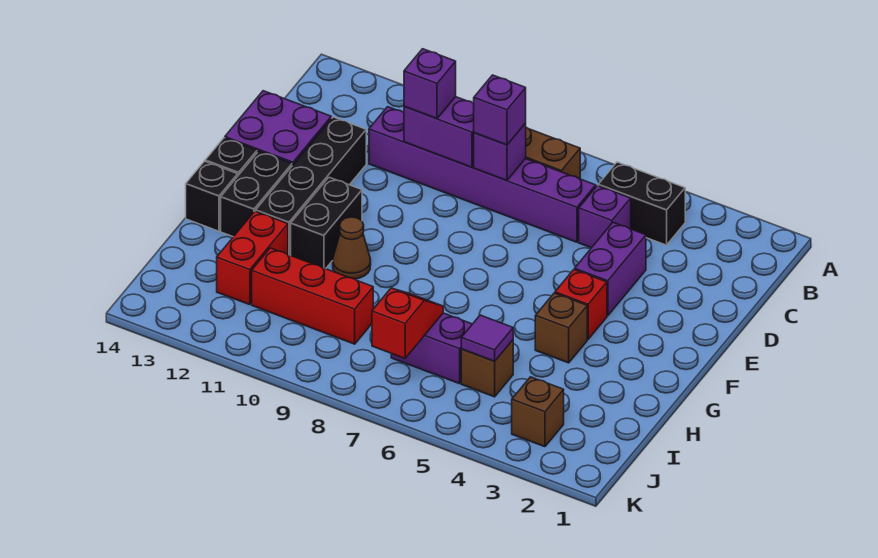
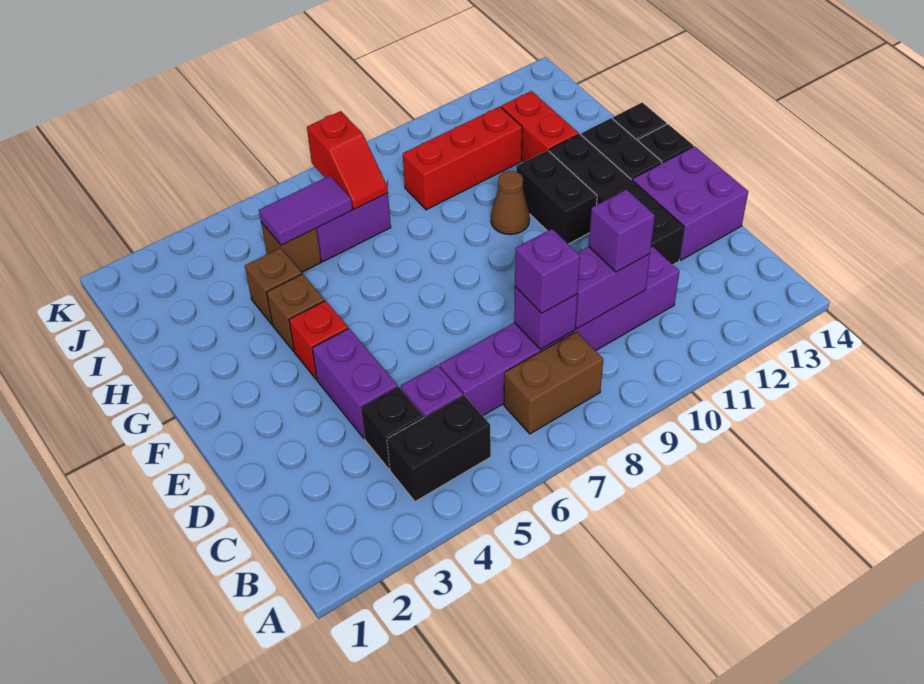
none -> black 1x1 brick [361,387,424,469]
purple 1x1 tile [461,315,513,361] -> purple 1x2 tile [259,176,352,245]
brown 1x1 brick [512,377,564,447] -> brown 1x1 brick moved to [245,248,302,324]

